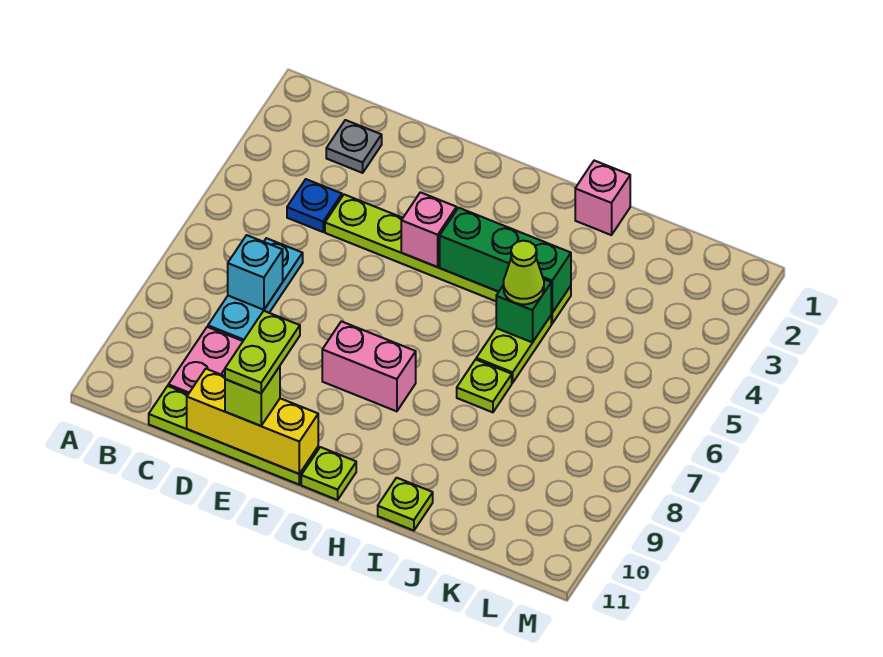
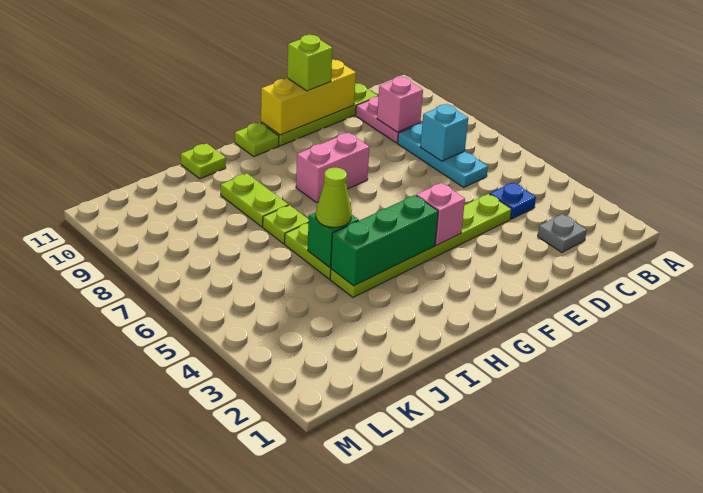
lime 1x2 plate [225,311,300,393] -> lime 1x2 plate moved to [221,174,288,227]
pink 1x1 brick [575,161,630,235] -> pink 1x1 brick moved to [377,77,423,132]

